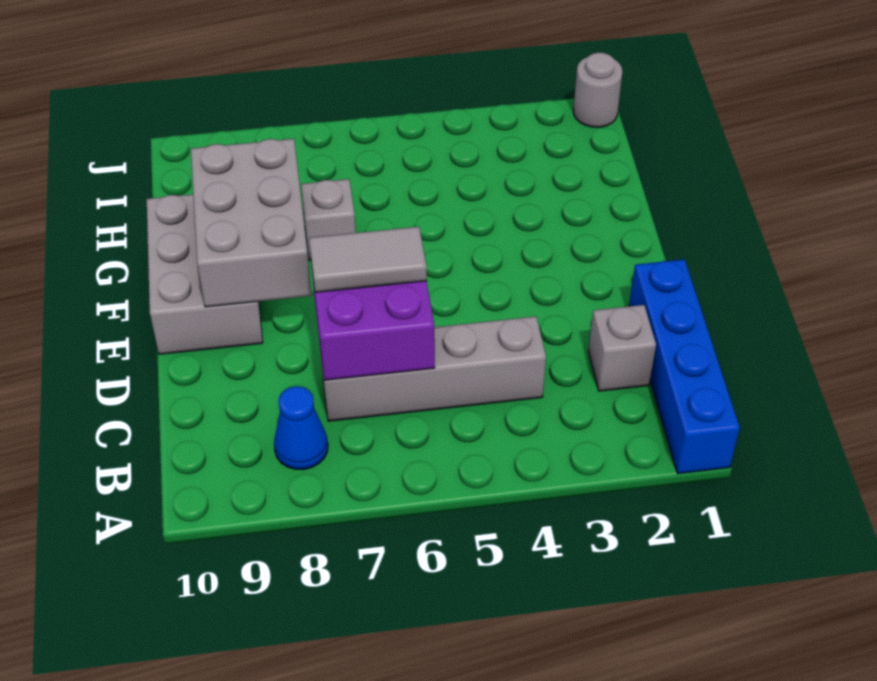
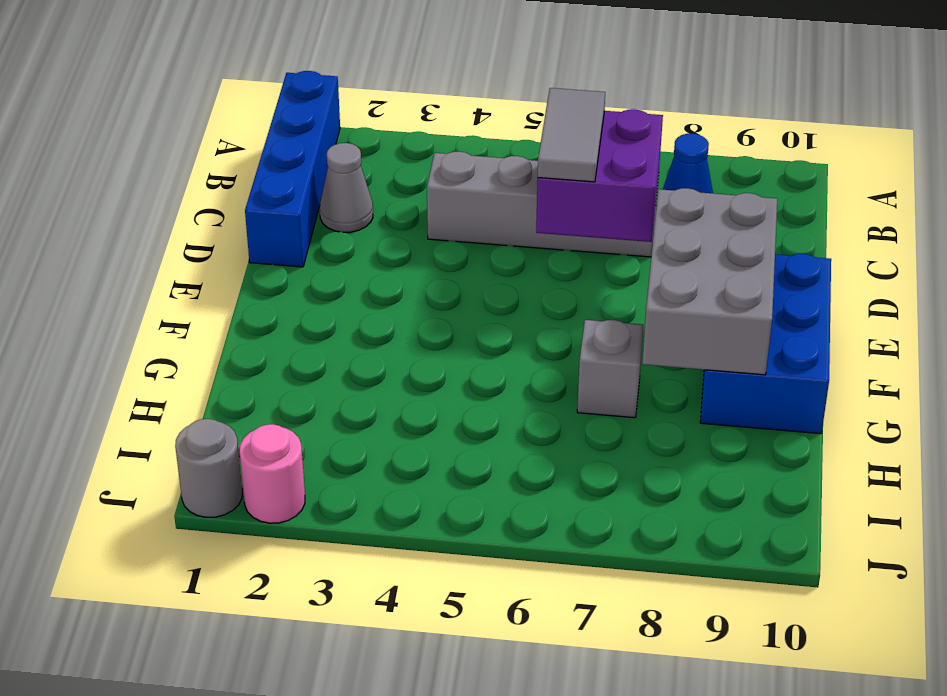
grey 1x1 brick [588,305,656,391] -> grey 1x1 cone [320,143,373,232]
grey 1x2 tile [309,227,427,292] -> grey 1x2 tile turned to [538,88,605,182]
grey 2x3 brick [147,194,263,354] -> blue 2x3 brick [700,254,831,434]
none -> pink 1x1 round brick [240,424,305,523]

